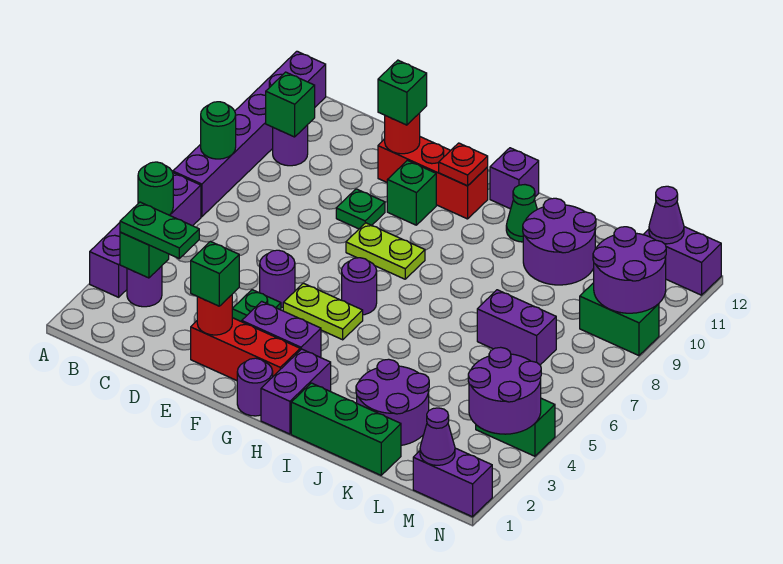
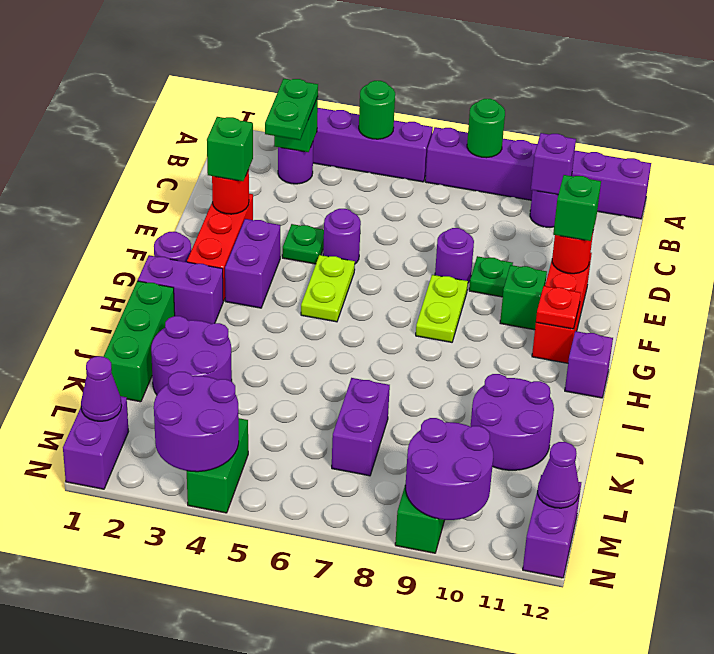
green 1x1 brick [266,72,315,137] -> purple 1x1 brick [531,133,576,194]
purple 1x1 round brick [342,258,377,315] -> purple 1x1 round brick moved to [435,228,474,283]
green 1x1 cone [506,185,537,242] -> none

